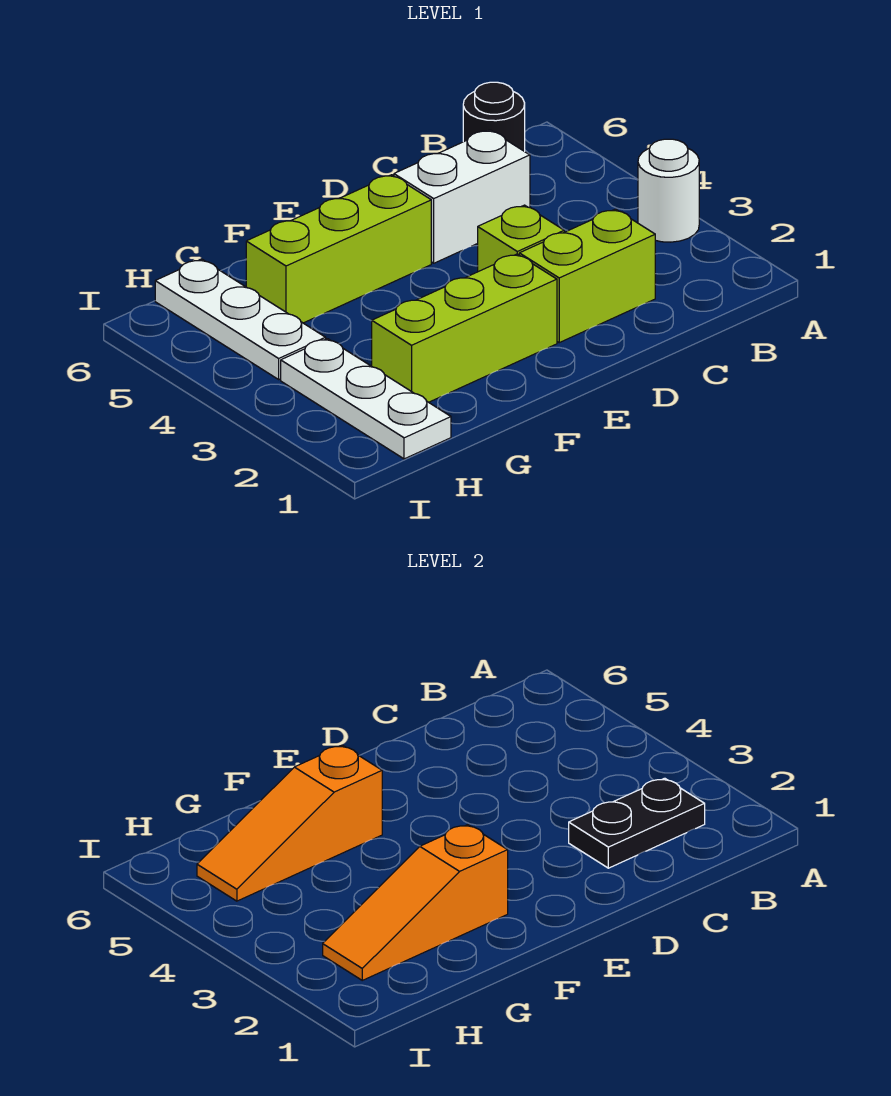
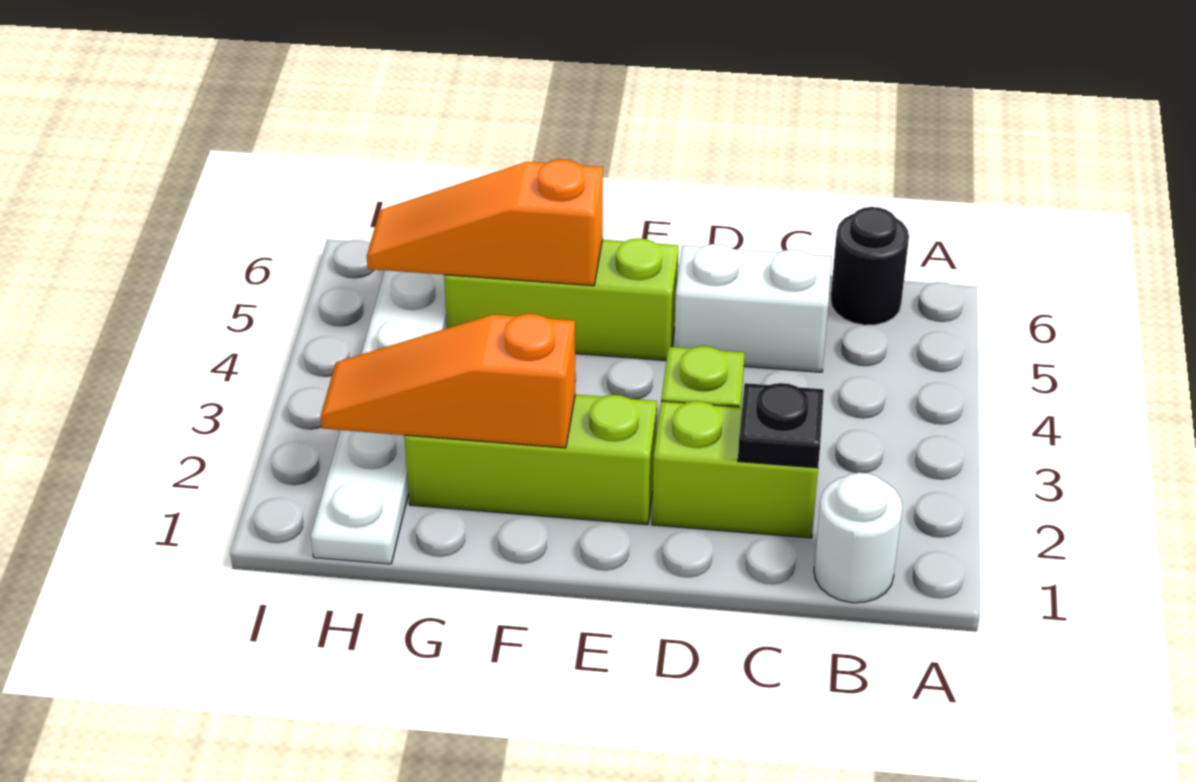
white 1x1 round brick [638,139,699,242] -> white 1x1 round brick moved to [814,473,902,603]
black 1x2 plate [569,778,705,868] -> black 1x1 plate [738,383,824,468]

